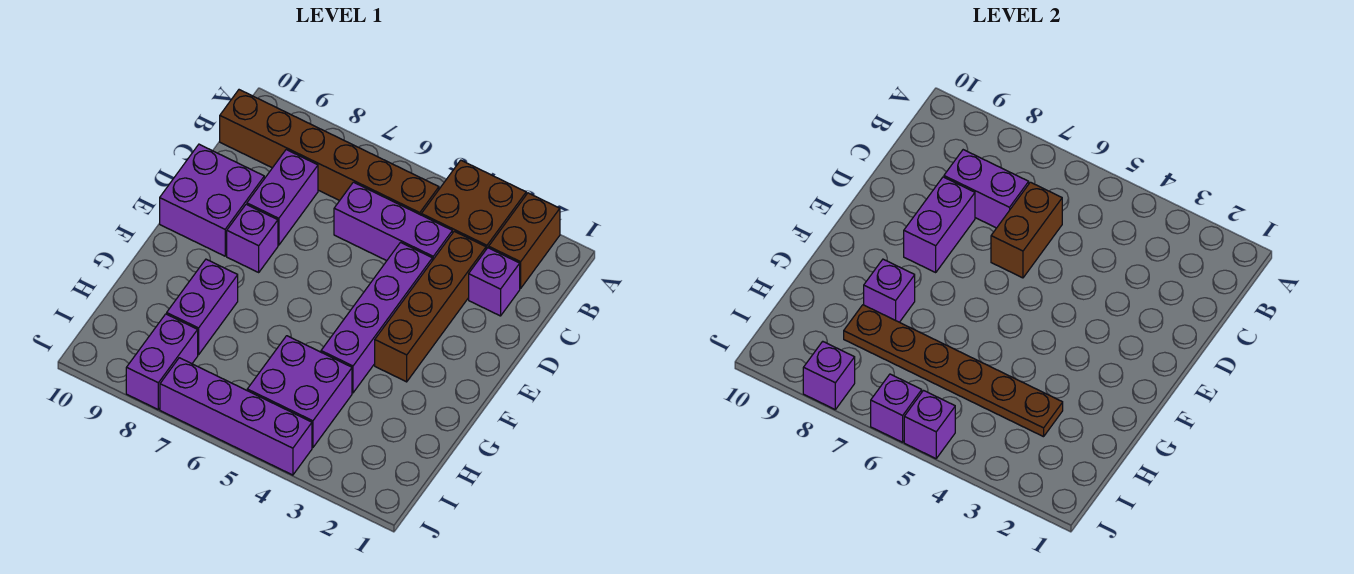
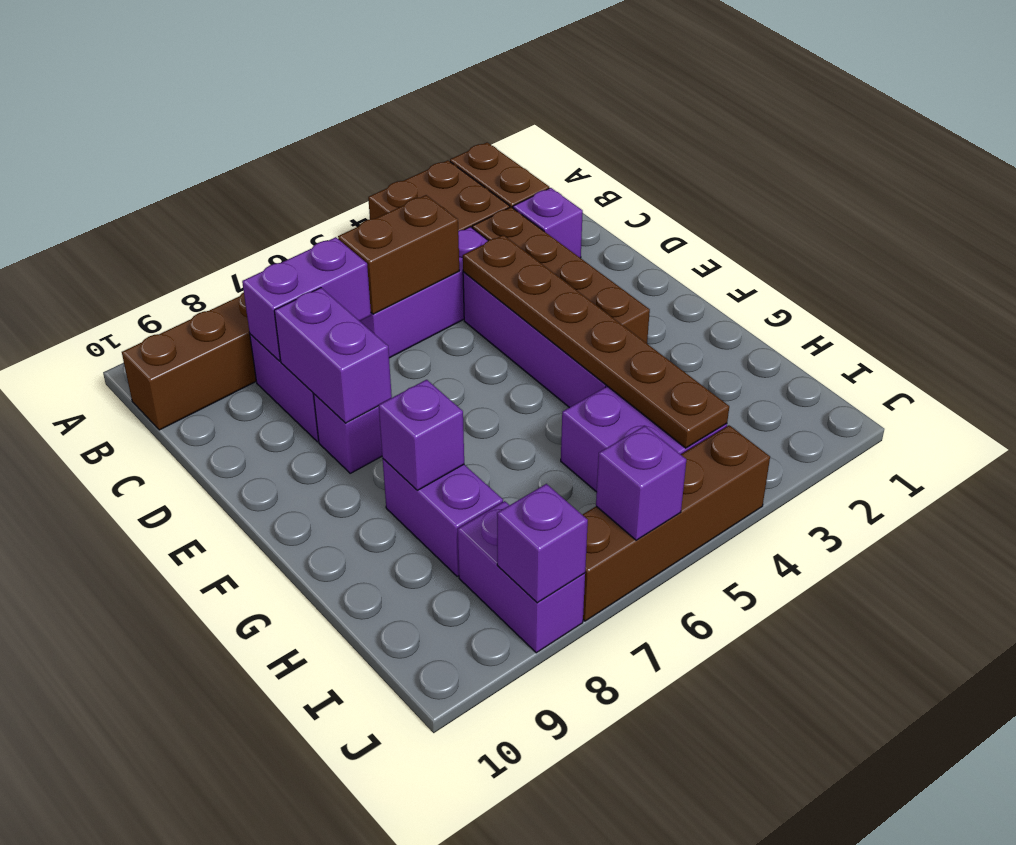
brown 1x2 brick [991,182,1062,278] -> brown 1x2 brick turned to [338,195,459,314]
purple 2x2 brick [160,144,264,256] -> none
brown 1x6 plate [844,305,1063,437] -> brown 1x6 plate turned to [463,235,729,448]
purple 1x4 brick [160,358,312,475] -> brown 1x4 brick [583,425,770,621]
purple 1x1 brick [904,391,955,459] -> none

